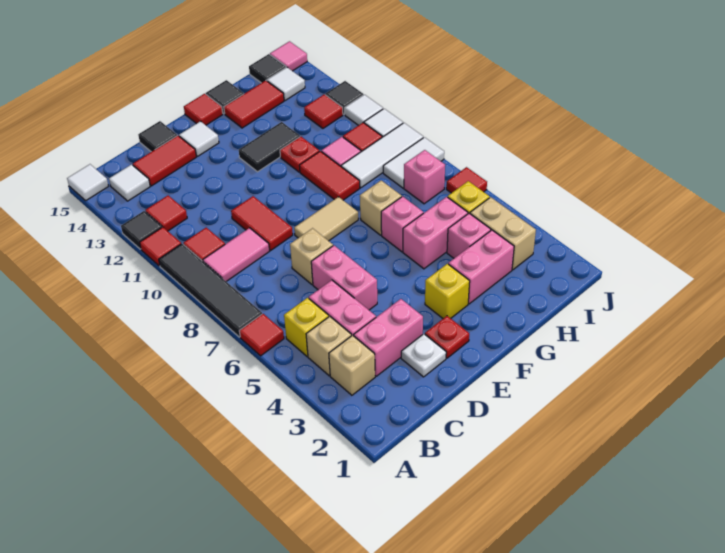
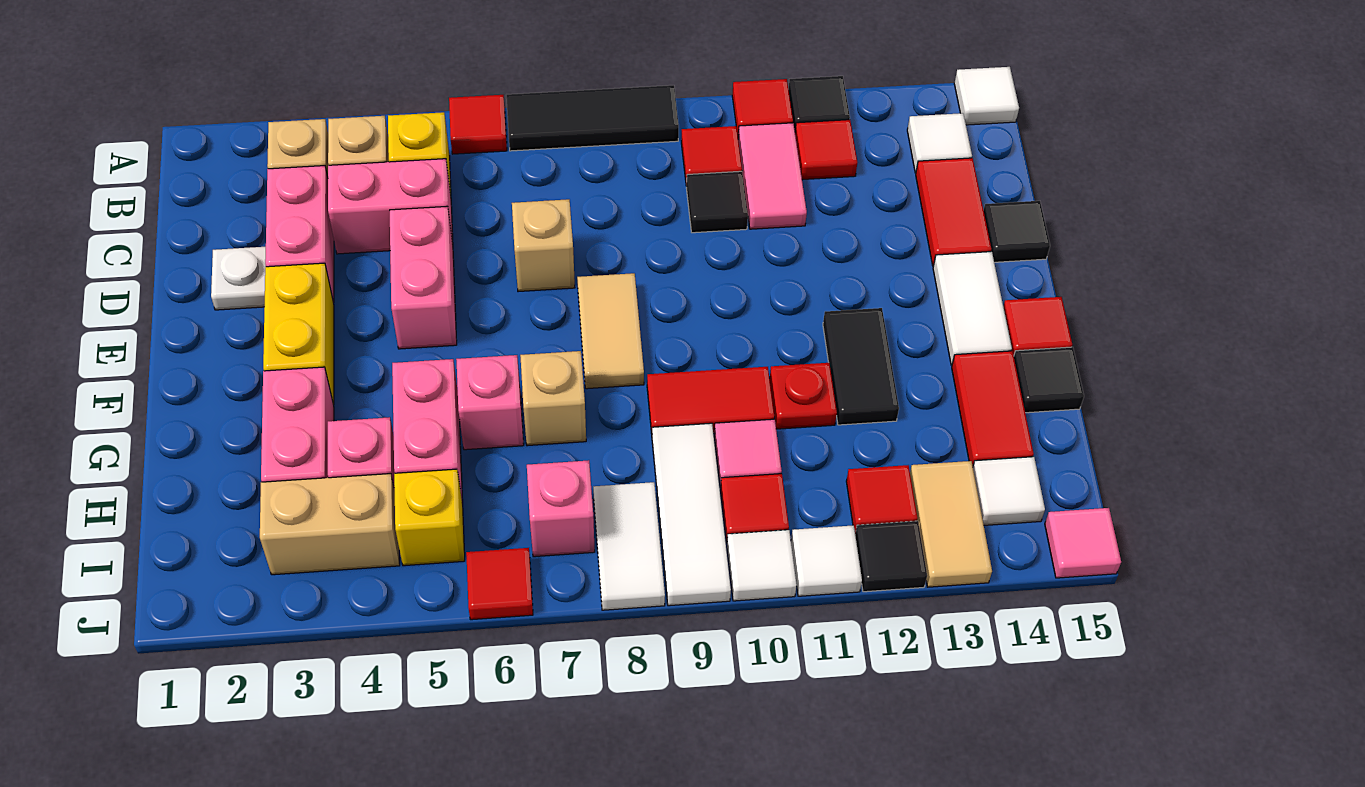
black 1x4 tile [159,244,262,337] -> black 1x3 tile [506,85,679,151]
pink 1x2 tile [203,228,269,281] -> pink 1x2 tile moved to [738,123,807,229]
pink 1x2 brick [311,245,377,310] -> pink 1x2 brick turned to [390,206,457,349]
red 1x2 tile [231,196,293,250] -> none
red 1x1 plate [425,316,469,358] -> none
white 1x1 tile [179,121,219,156] -> white 1x2 tile [933,252,1012,365]
yellow 1x1 brick [425,264,470,318] -> yellow 1x2 brick [263,263,334,405]
none -> tan 1x2 tile [910,461,992,587]
black 1x1 tile [249,54,286,83] -> black 1x1 tile moved to [686,171,748,233]

